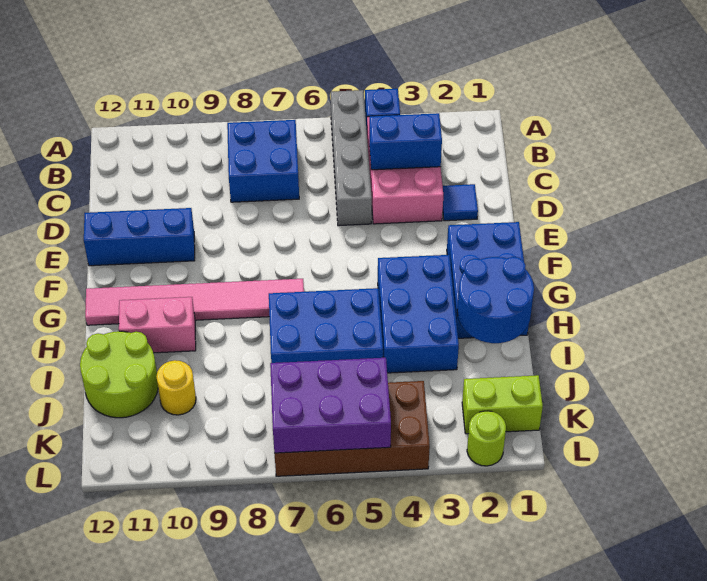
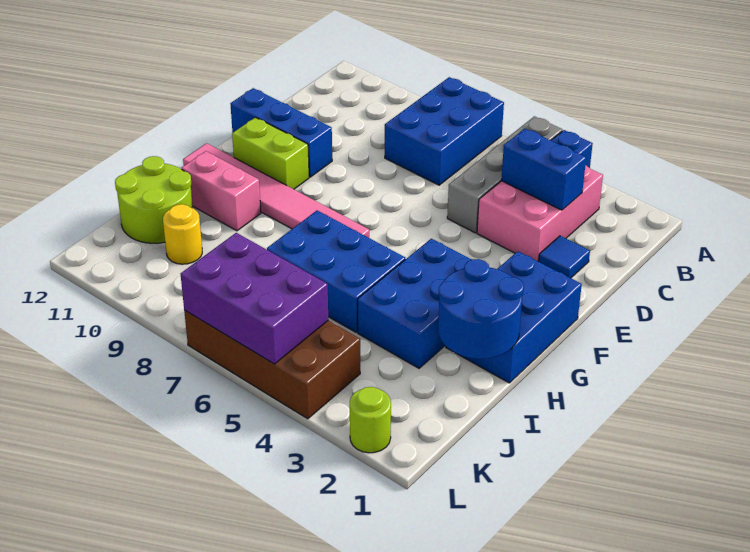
blue 2x2 brick [227,120,299,202] -> blue 2x3 brick [385,77,504,185]
lime 1x2 brick [462,375,543,434] -> lime 1x2 brick moved to [232,117,309,189]

